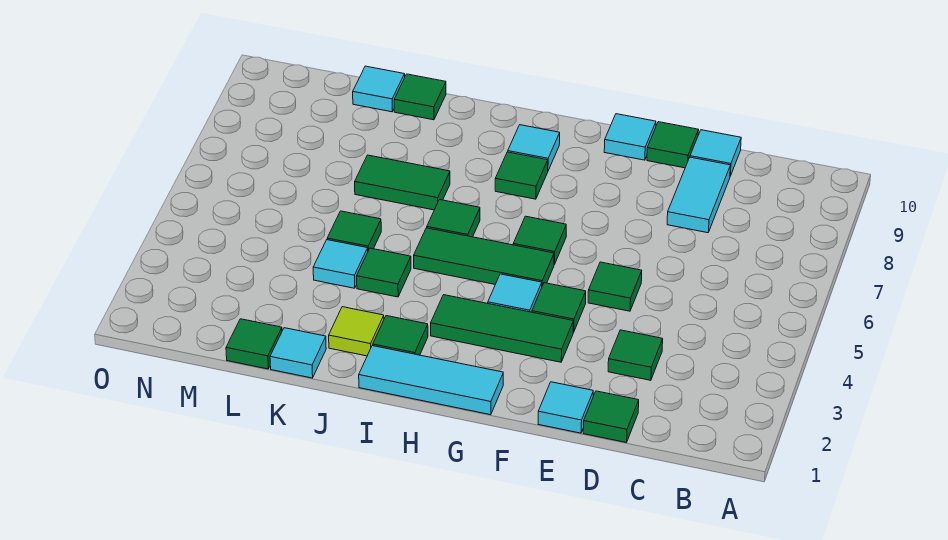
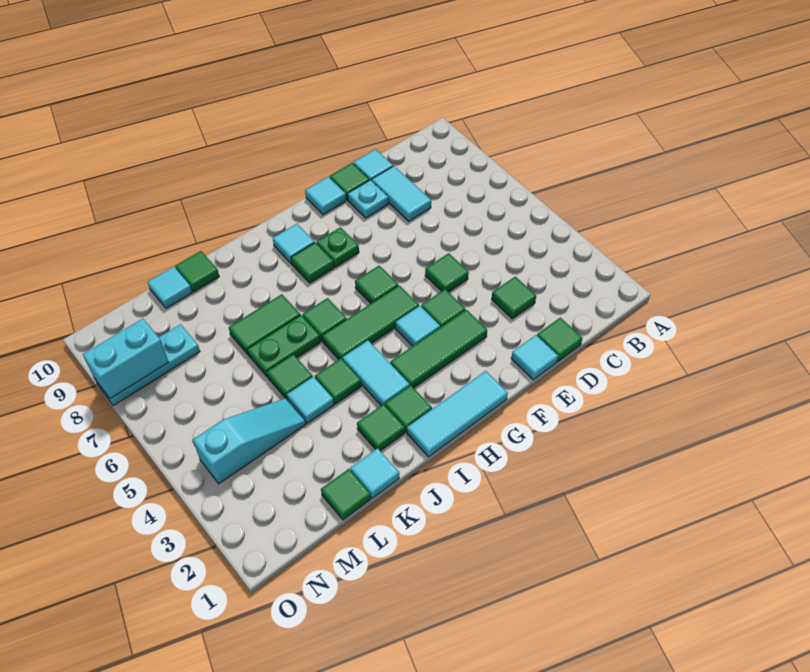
none -> cyan 1x1 plate [348,180,389,218]
none -> green 1x1 plate [317,227,359,267]
none -> cyan 1x2 tile [342,340,410,405]
lime 1x1 tile [329,307,384,356] -> green 1x1 tile [357,404,405,451]
none -> green 1x2 plate [247,315,321,377]
none -> cyan 1x3 slope [193,398,306,483]
none -> cyan 1x3 plate [94,324,200,406]
none -> cyan 1x2 brick [83,319,168,399]

